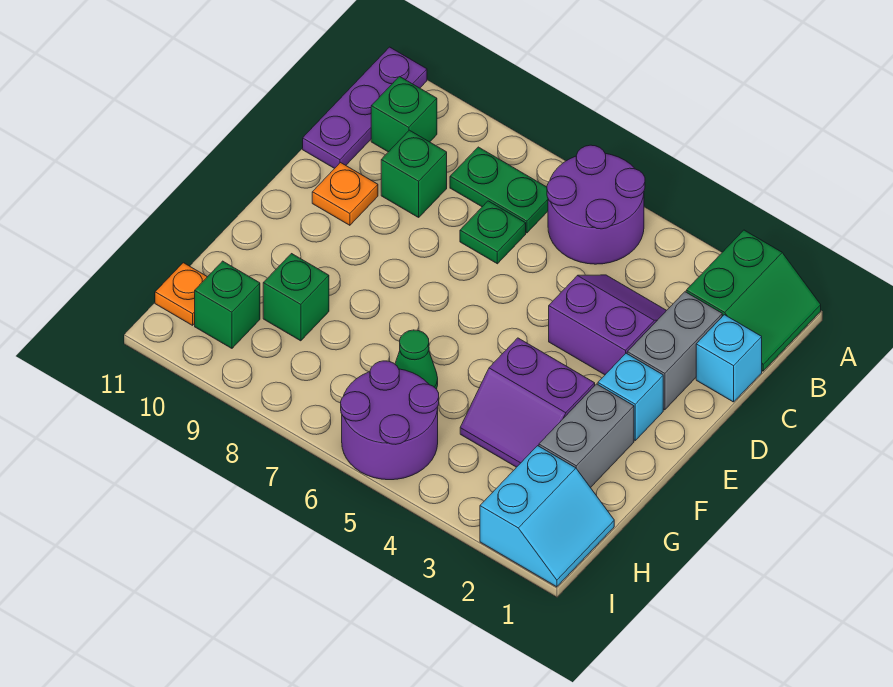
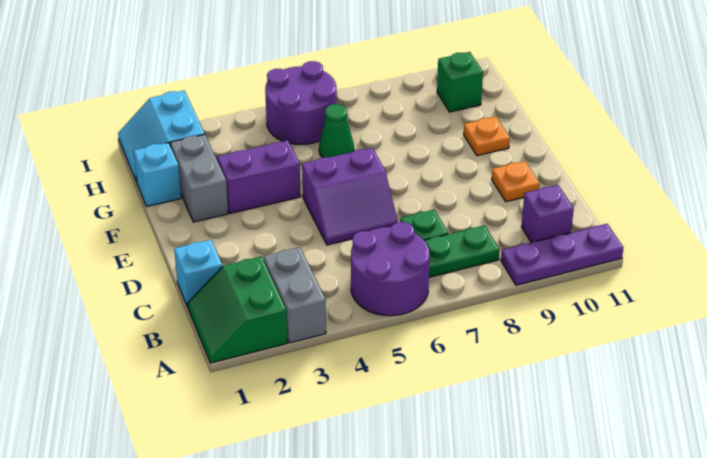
purple 1x3 plate [303,47,427,169] -> purple 1x3 plate turned to [501,224,623,285]
green 1x1 brick [371,77,437,152] -> purple 1x1 brick [521,185,574,242]
grey 1x2 brick [627,292,722,410] -> grey 1x2 brick moved to [264,247,326,343]
purple 2x2 slope [549,275,667,375] -> purple 2x2 slope moved to [302,148,398,245]
green 1x1 brick [381,130,447,217] -> none
cyan 1x1 brick [598,353,663,440] -> cyan 1x1 brick moved to [134,143,181,207]
green 1x1 brick [263,254,329,341] -> none
orange 1x1 plate [155,263,207,325] -> orange 1x1 plate moved to [464,117,510,156]

